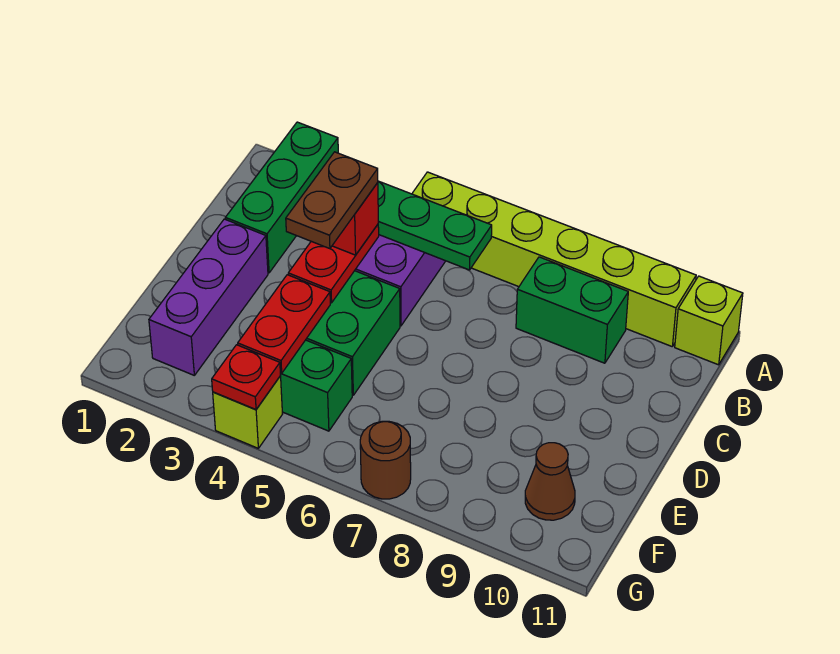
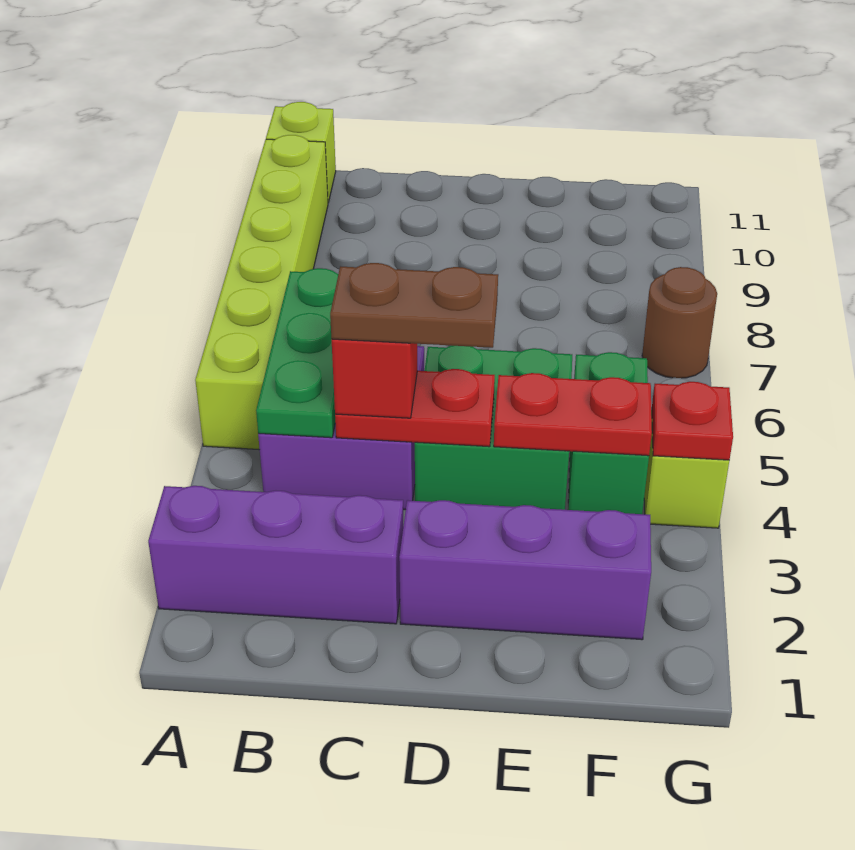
green 1x3 brick [225,122,338,273] -> purple 1x3 brick [148,486,403,624]
green 1x2 brick [516,257,628,363] -> none
brown 1x1 cone [525,443,575,520] -> none

